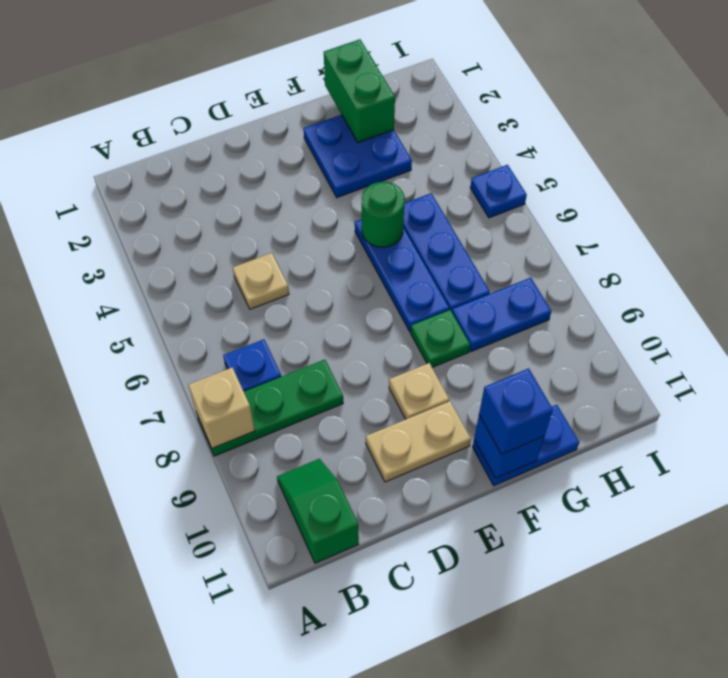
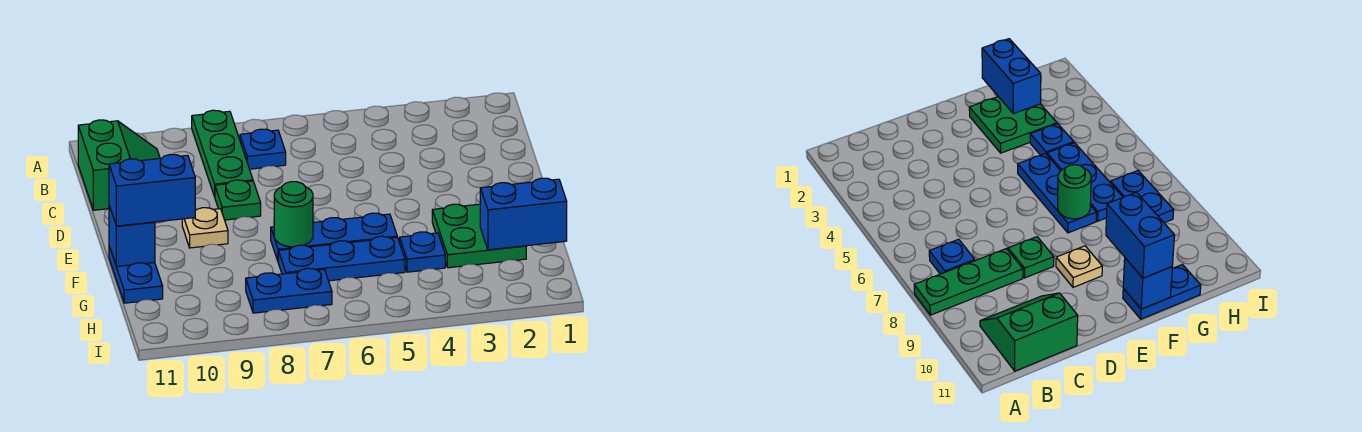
tan 1x1 brick [189,367,255,448] -> none
green 1x2 slope [277,459,359,563] -> green 2x2 slope [78,120,160,210]
tan 1x1 plate [233,253,289,309] -> none
tan 1x2 plate [366,401,471,482] -> none
blue 2x2 plate [304,115,412,198] -> green 2x2 plate [432,204,526,268]
green 1x1 round brick [362,182,405,247] -> green 1x1 round brick moved to [274,182,313,247]
green 1x1 plate [411,310,470,367] -> green 1x1 plate moved to [215,180,261,220]
blue 1x1 brick [479,368,553,454] -> blue 1x2 brick [109,154,195,226]
green 1x2 brick [324,39,395,142] -> blue 1x2 brick [480,178,567,250]
blue 1x2 plate [452,278,551,352] -> blue 1x2 plate turned to [246,268,332,313]
blue 1x1 plate [470,165,527,218] -> blue 1x1 plate moved to [400,232,445,272]

